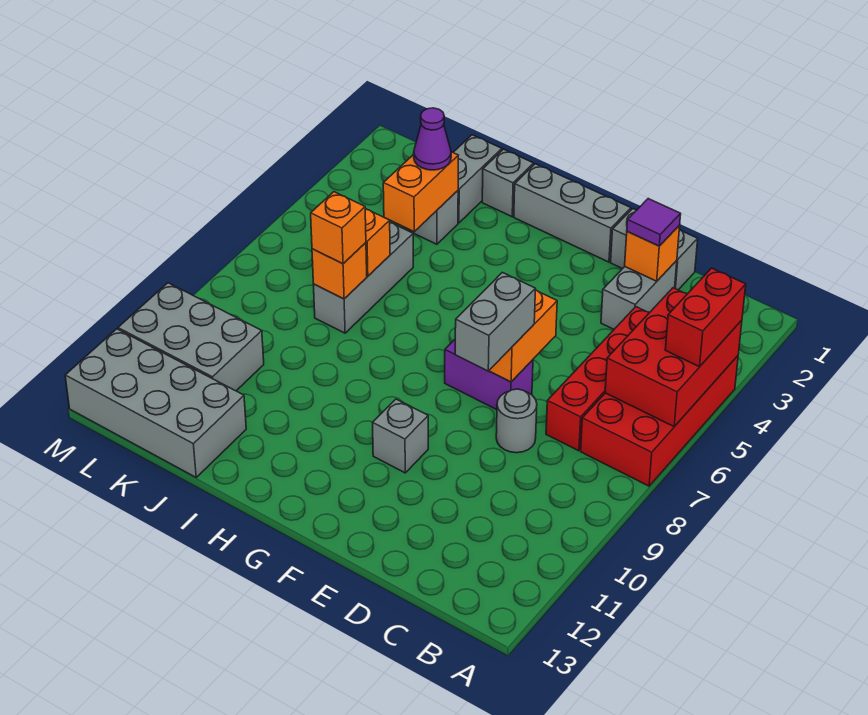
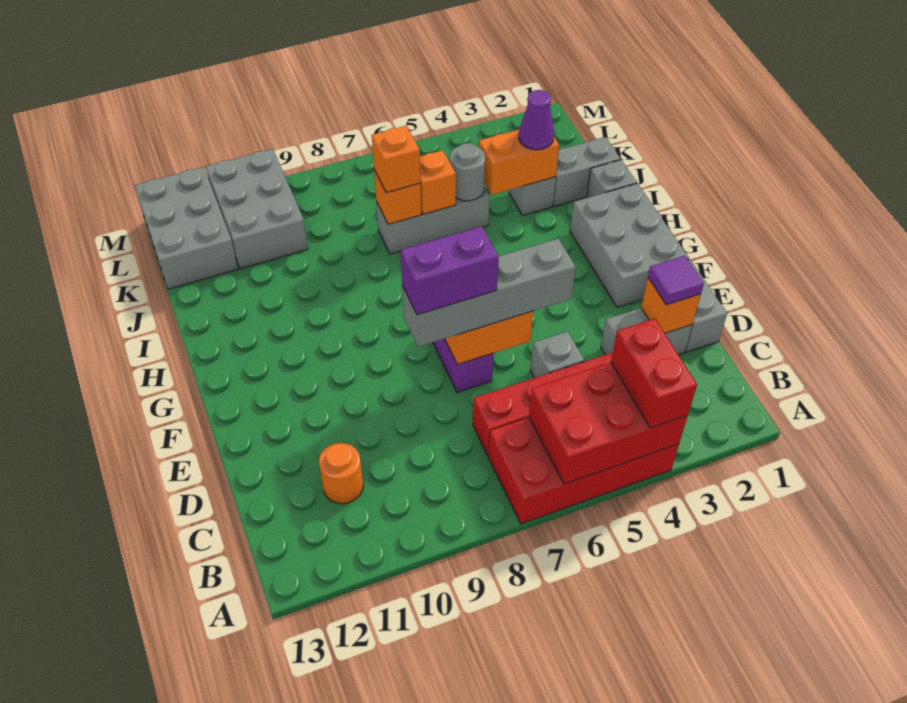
red 1x2 brick [665,268,746,367] -> red 1x2 brick turned to [611,319,697,428]
none -> orange 1x1 round brick [319,443,363,504]
grey 1x1 round brick [496,389,537,453] -> grey 1x1 round brick moved to [450,143,485,201]
grey 1x2 brick [455,272,536,371] -> grey 1x4 brick [402,239,576,347]
none -> purple 1x2 brick [401,226,499,315]
grey 1x3 brick [514,164,631,262] -> grey 2x3 brick [570,183,689,307]
grey 1x1 brick [373,399,428,473] -> grey 1x1 brick moved to [530,331,584,378]
grey 2x4 brick [65,329,246,477] -> grey 2x3 brick [135,167,238,289]

